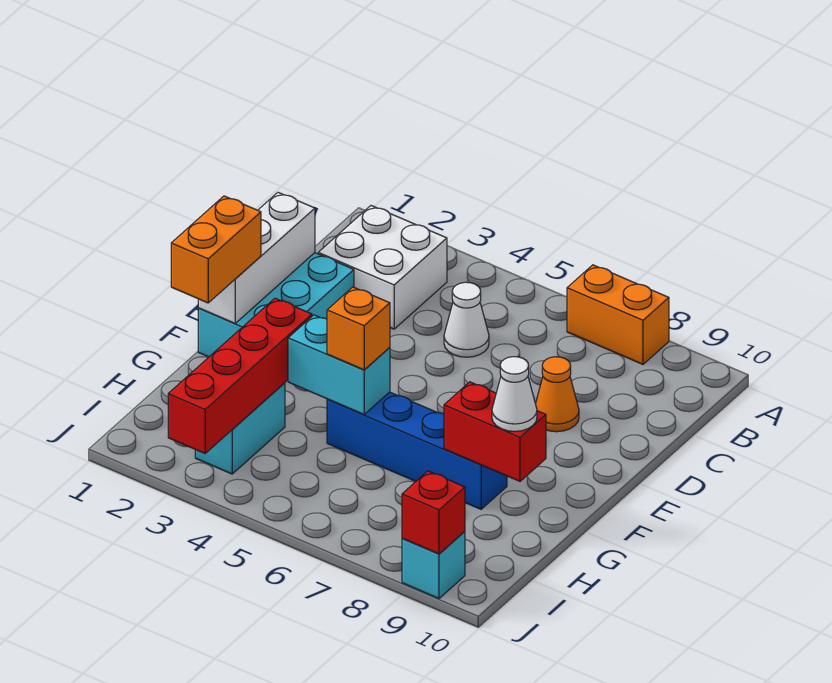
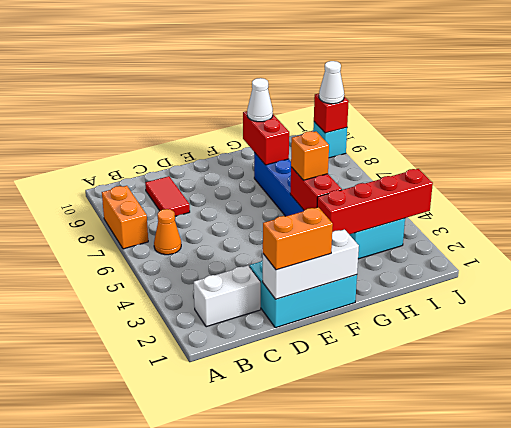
white 2x2 brick [318,206,447,329] -> white 1x2 brick [194,266,261,327]
white 1x1 cone [444,282,489,357] -> white 1x1 cone moved to [319,61,344,104]
none -> red 1x2 tile [145,176,190,216]
orange 1x1 cone [535,357,579,432] -> orange 1x1 cone moved to [154,209,181,255]
orange 1x2 brick [171,196,261,303] -> orange 1x2 brick moved to [263,207,333,270]
cyan 1x2 brick [288,315,390,414] -> red 1x2 brick [290,167,342,210]

